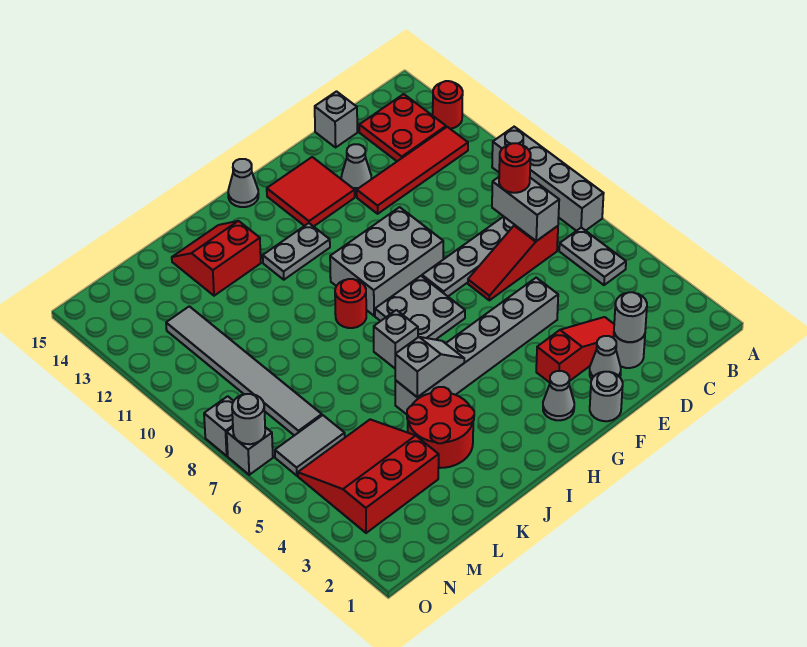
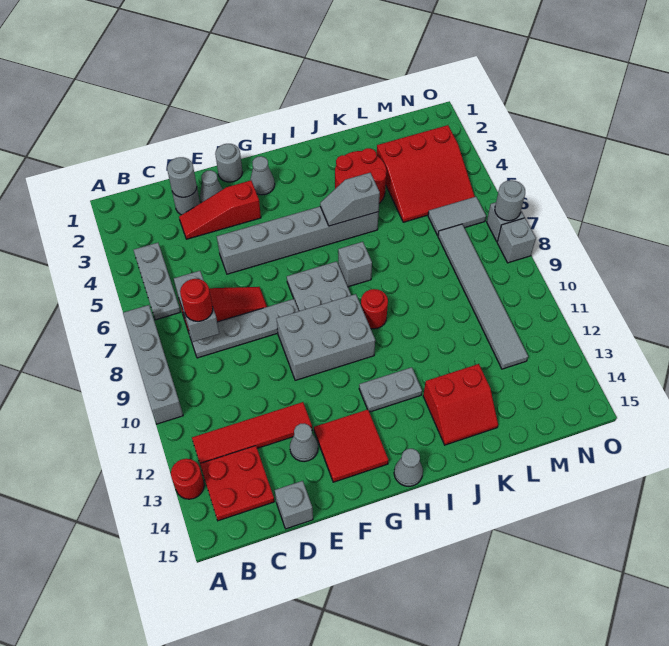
grey 1x2 plate [559,228,626,285] -> grey 1x3 plate [134,243,180,320]

